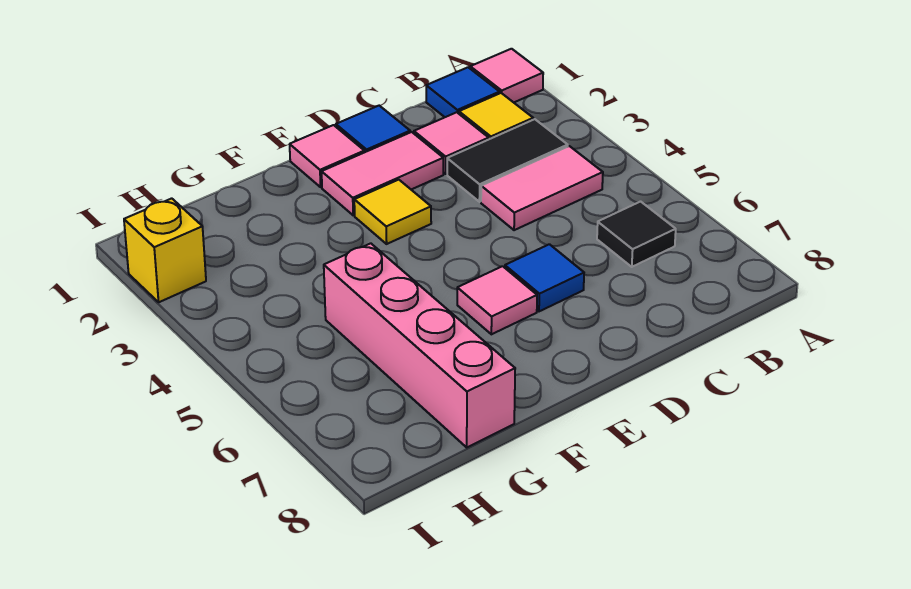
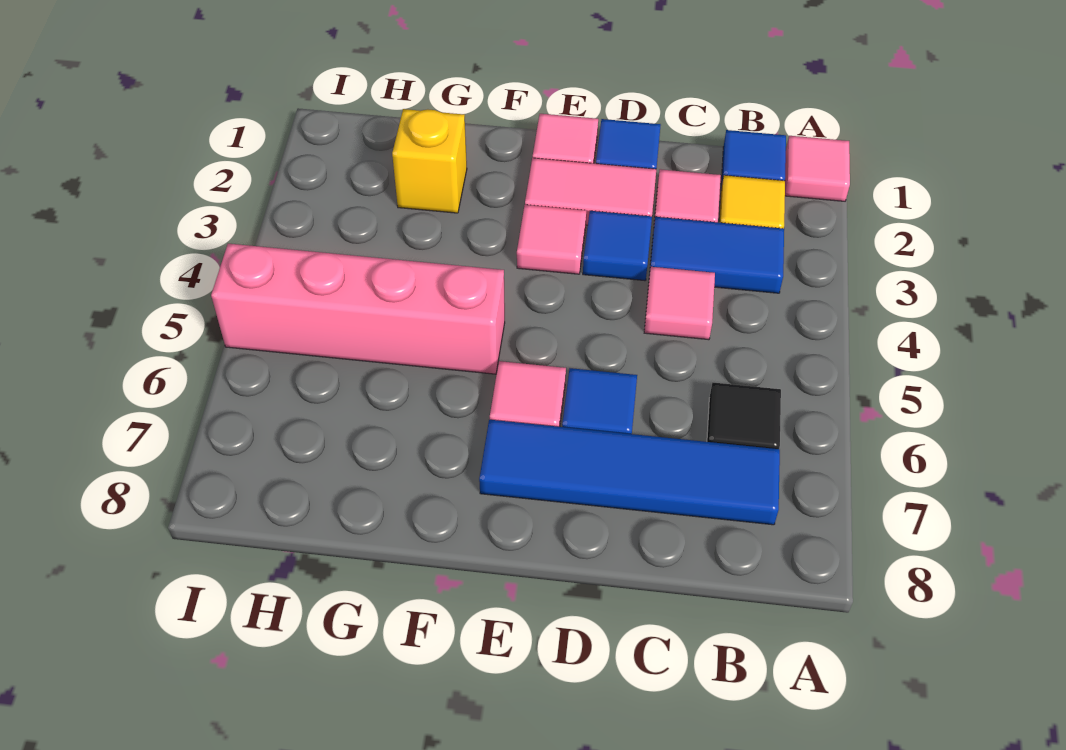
black 1x2 tile [447,119,568,202] -> blue 1x2 tile [649,217,784,293]
pink 1x2 tile [481,146,603,230] -> pink 1x1 tile [644,267,715,340]
none -> blue 1x4 tile [479,420,780,525]
none -> blue 1x1 tile [583,211,652,281]
yellow 1x1 tile [354,180,431,244] -> pink 1x1 tile [517,205,586,274]
pink 1x4 brick [324,243,515,447] -> pink 1x4 brick turned to [211,244,505,374]
yellow 1x1 brick [124,198,206,302] -> yellow 1x1 brick moved to [392,109,467,213]

